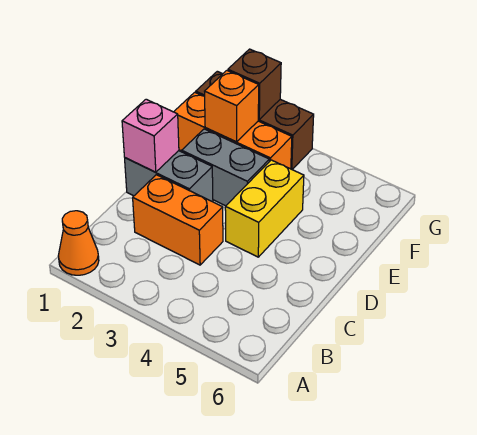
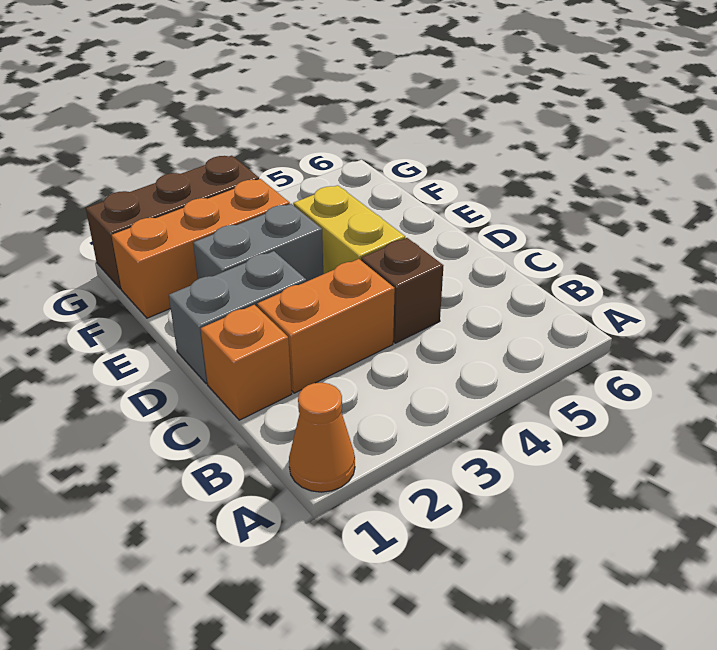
pink 1x1 brick [122,99,179,172] -> none
orange 1x1 brick [205,71,259,142] -> orange 1x1 brick moved to [201,305,292,420]
brown 1x1 brick [228,49,281,119] -> brown 1x1 brick moved to [361,238,444,343]

